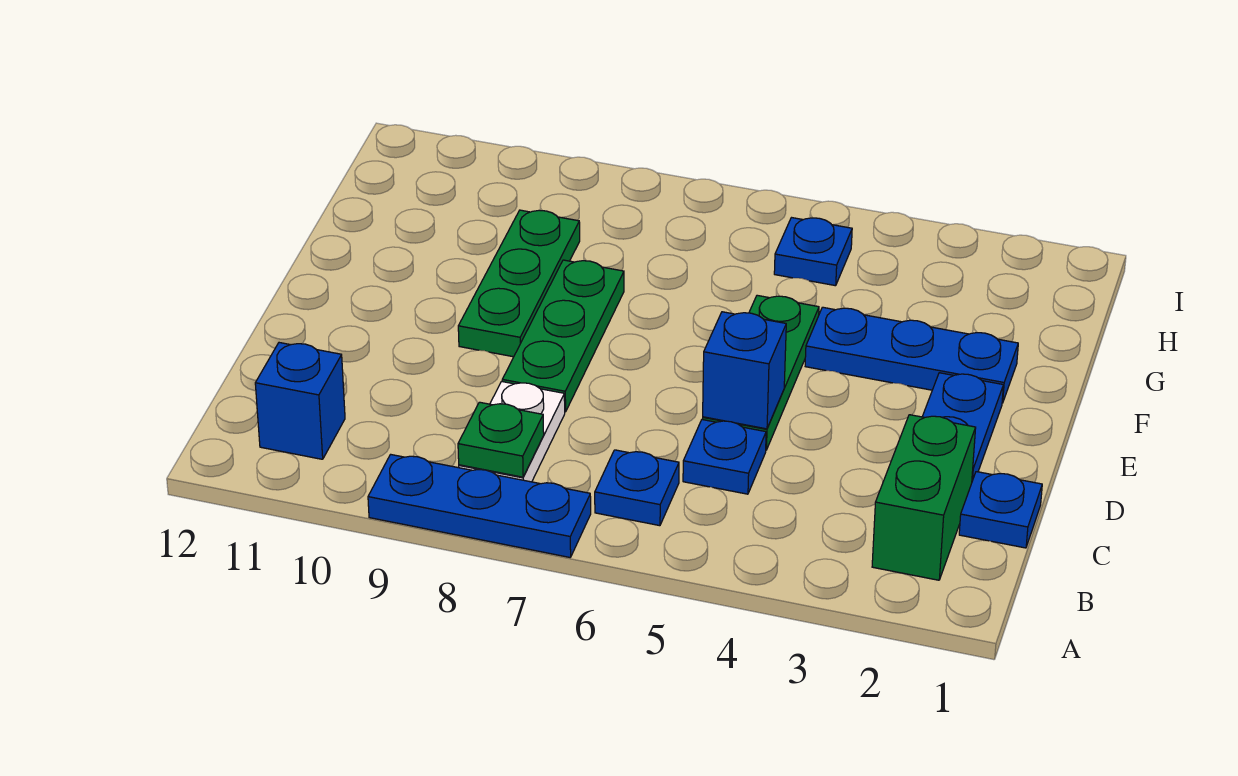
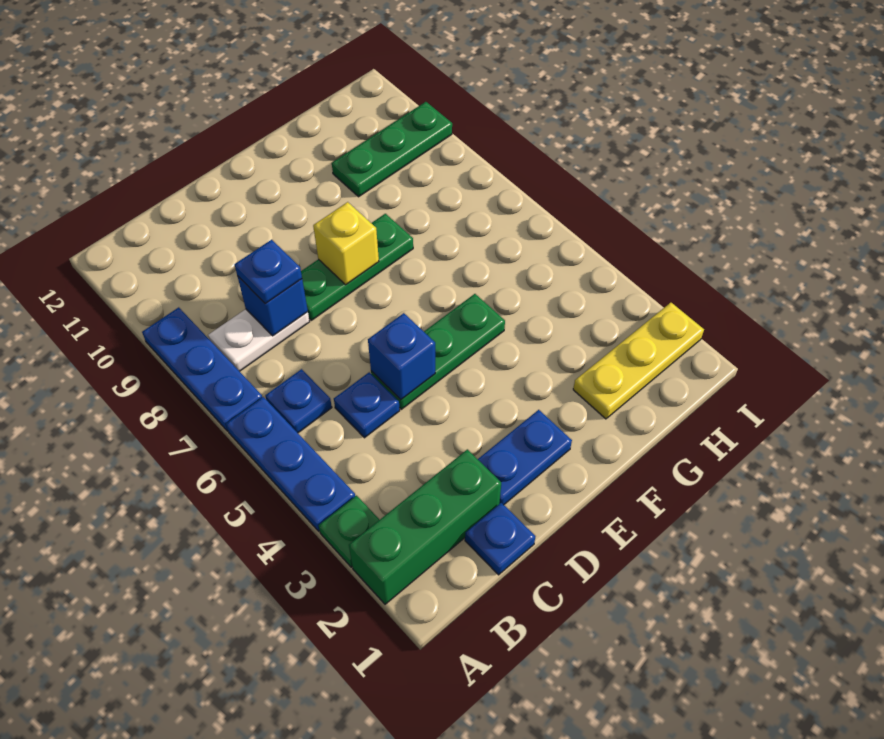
green 1x2 brick [872,415,976,580] -> green 1x3 brick [349,449,501,604]
green 1x1 plate [458,402,544,477] -> green 1x1 plate moved to [319,496,379,567]
blue 1x1 brick [255,343,345,459] -> blue 1x1 brick moved to [238,277,308,336]
none -> yellow 1x1 brick [313,202,379,285]
green 1x3 plate [458,210,580,357] -> green 1x3 plate moved to [332,102,452,197]
blue 1x3 plate [805,307,1018,403] -> blue 1x3 plate moved to [226,397,355,531]
none -> yellow 1x3 plate [573,303,704,419]
blue 1x1 plate [774,218,852,286] -> blue 1x1 plate moved to [234,240,302,304]

